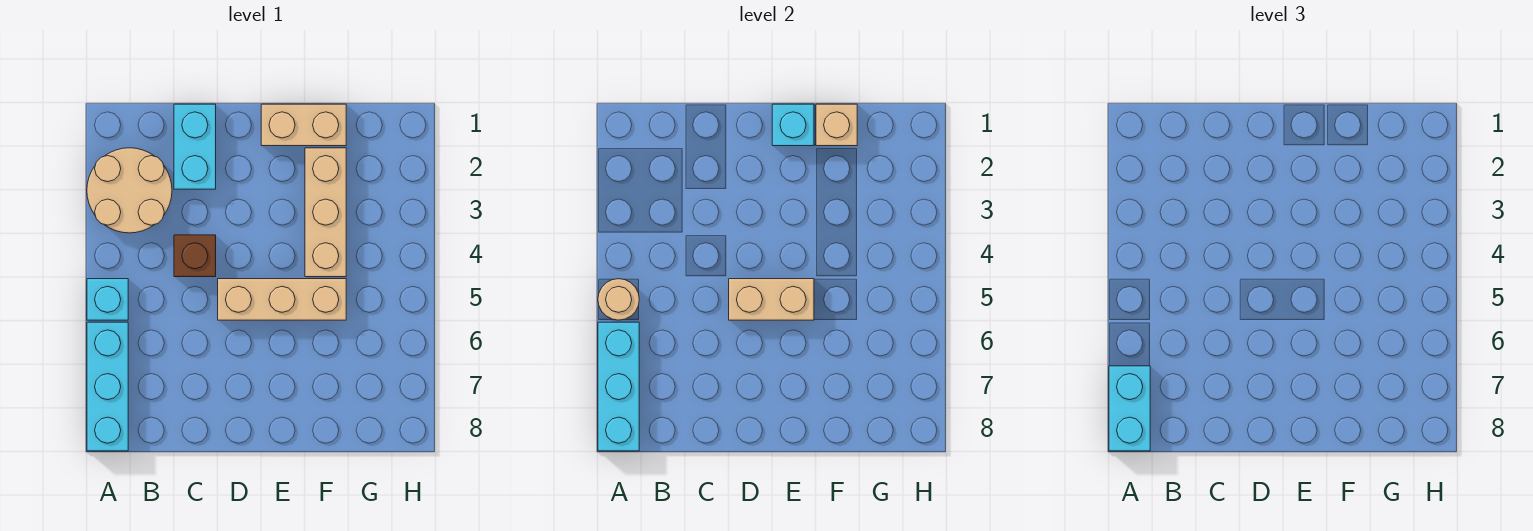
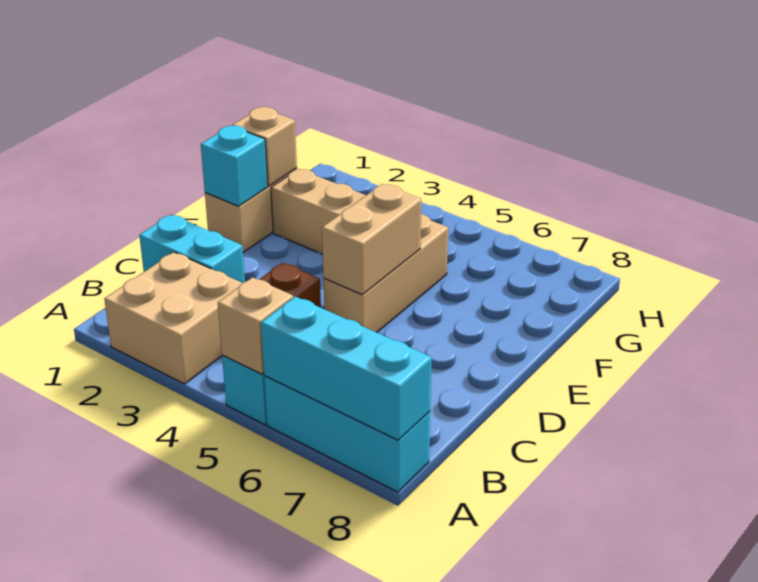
tan 2x2 round brick [87,148,172,233] -> tan 2x2 brick [104,252,242,384]
tan 1x1 round brick [598,279,639,320] -> tan 1x1 brick [218,277,293,374]
cyan 1x2 brick [1109,366,1150,451] -> none

